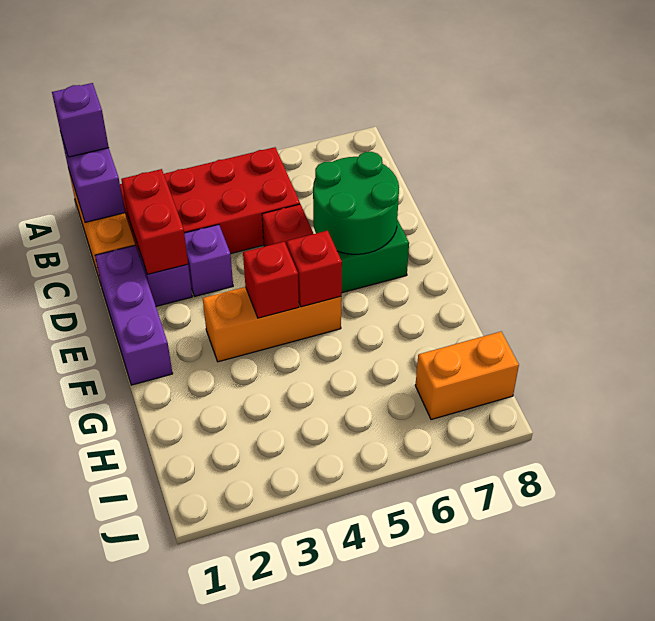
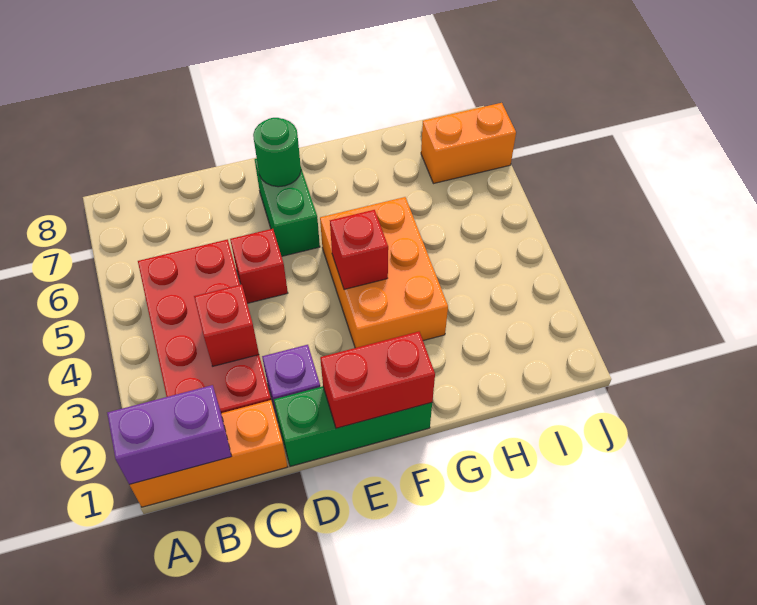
purple 1x1 brick [52,83,109,157] -> none
red 1x2 brick [121,169,188,274] -> red 1x2 brick moved to [320,332,435,428]
purple 1x3 brick [95,245,173,385] -> green 1x3 brick [274,386,432,466]
purple 1x1 brick [184,225,233,296] -> none
green 2x2 round brick [313,152,399,254] -> green 1x1 round brick [253,118,301,187]
orange 1x3 brick [203,287,341,362] -> orange 2x3 brick [320,197,448,348]
red 1x1 brick [287,231,342,307] -> red 1x1 brick moved to [194,284,259,366]
orange 1x2 brick [415,332,519,420] -> orange 1x2 brick turned to [421,103,516,184]

